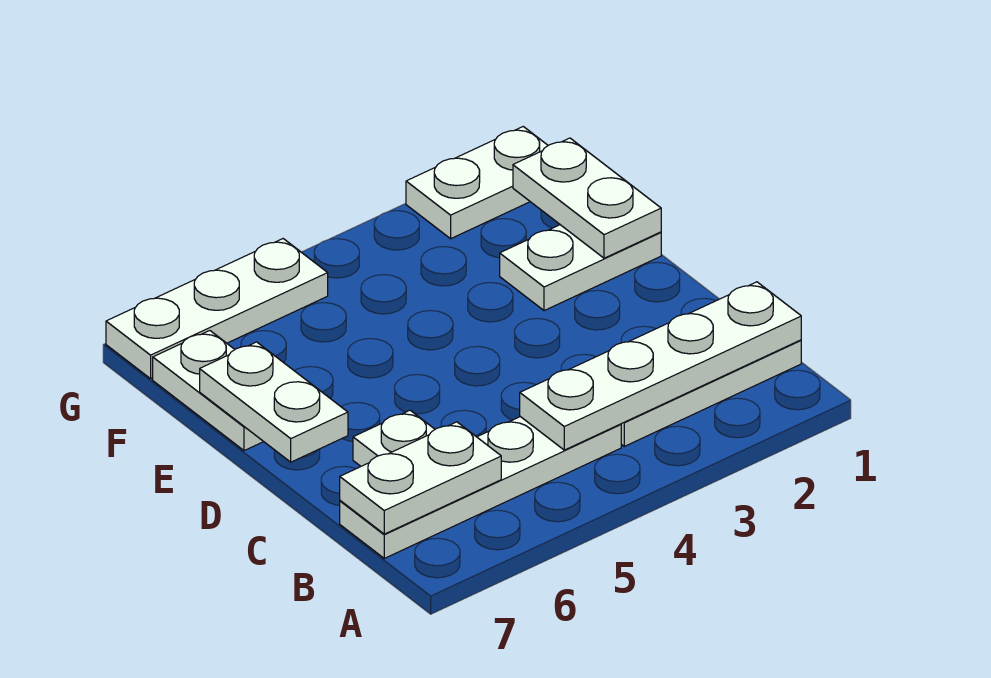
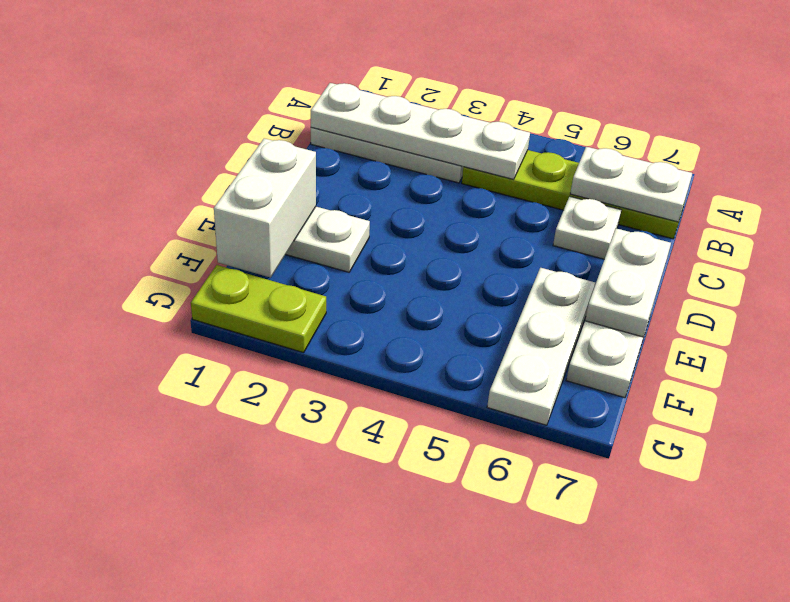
white 1x4 plate [340,417,621,558] -> lime 1x4 plate [462,150,686,239]
white 1x2 plate [513,138,661,258] -> white 1x2 brick [214,138,316,278]
white 1x2 plate [406,127,548,239] -> lime 1x2 plate [191,265,326,353]
white 1x3 plate [106,239,328,379] -> white 1x3 plate turned to [487,268,595,425]

